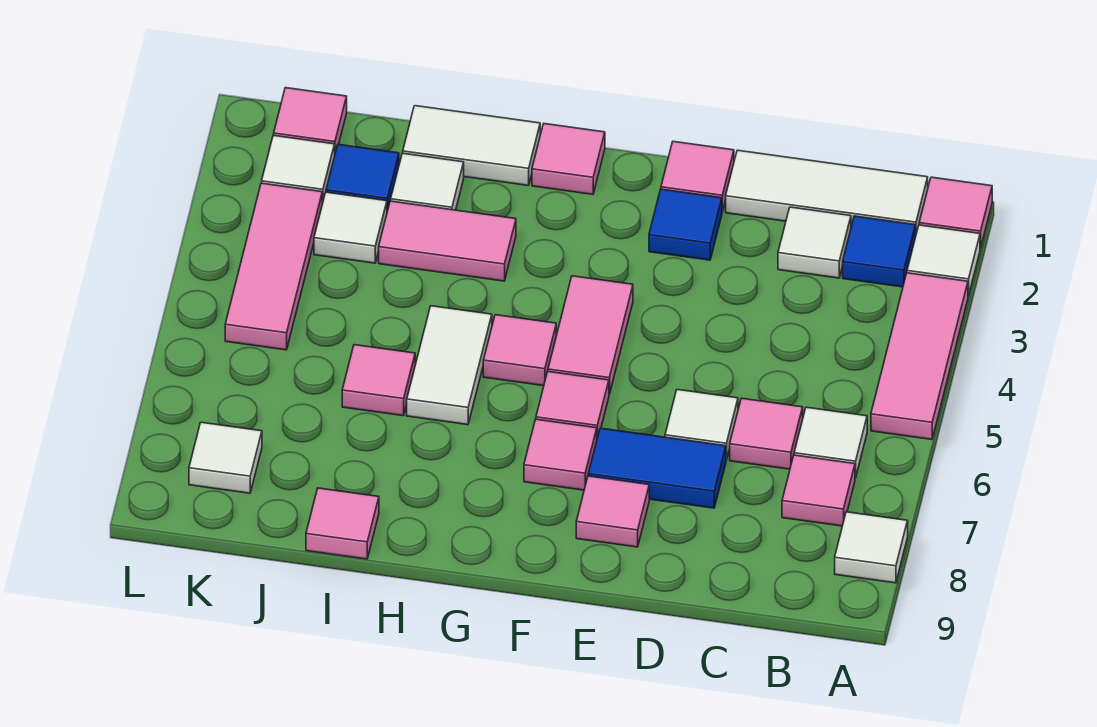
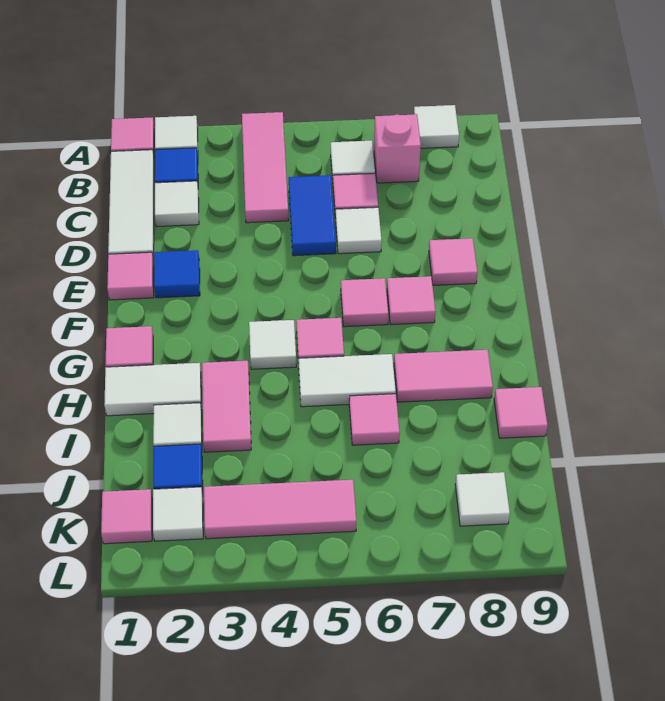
pink 1x3 tile [871,273,968,439] -> pink 1x3 tile turned to [242,112,289,223]
pink 1x1 tile [782,455,855,526] -> pink 1x1 brick [374,114,421,183]
blue 1x2 tile [588,428,726,508] -> blue 1x2 tile moved to [289,175,336,256]
pink 1x2 tile [548,276,633,394] -> pink 1x2 tile moved to [394,350,493,402]
white 1x2 tile [403,106,540,186] -> white 1x2 tile turned to [104,363,202,416]
white 1x1 tile [314,192,387,263] -> white 1x1 tile moved to [249,320,296,369]

